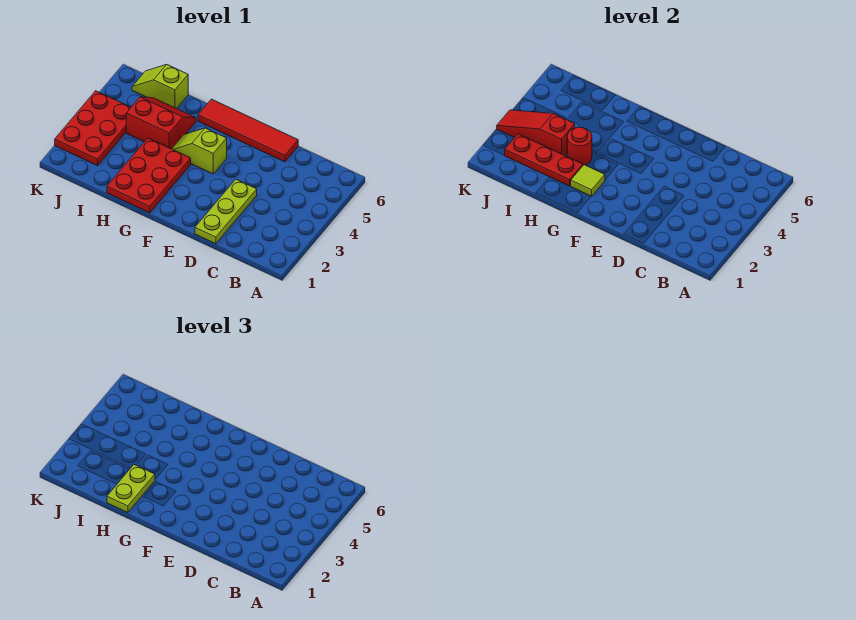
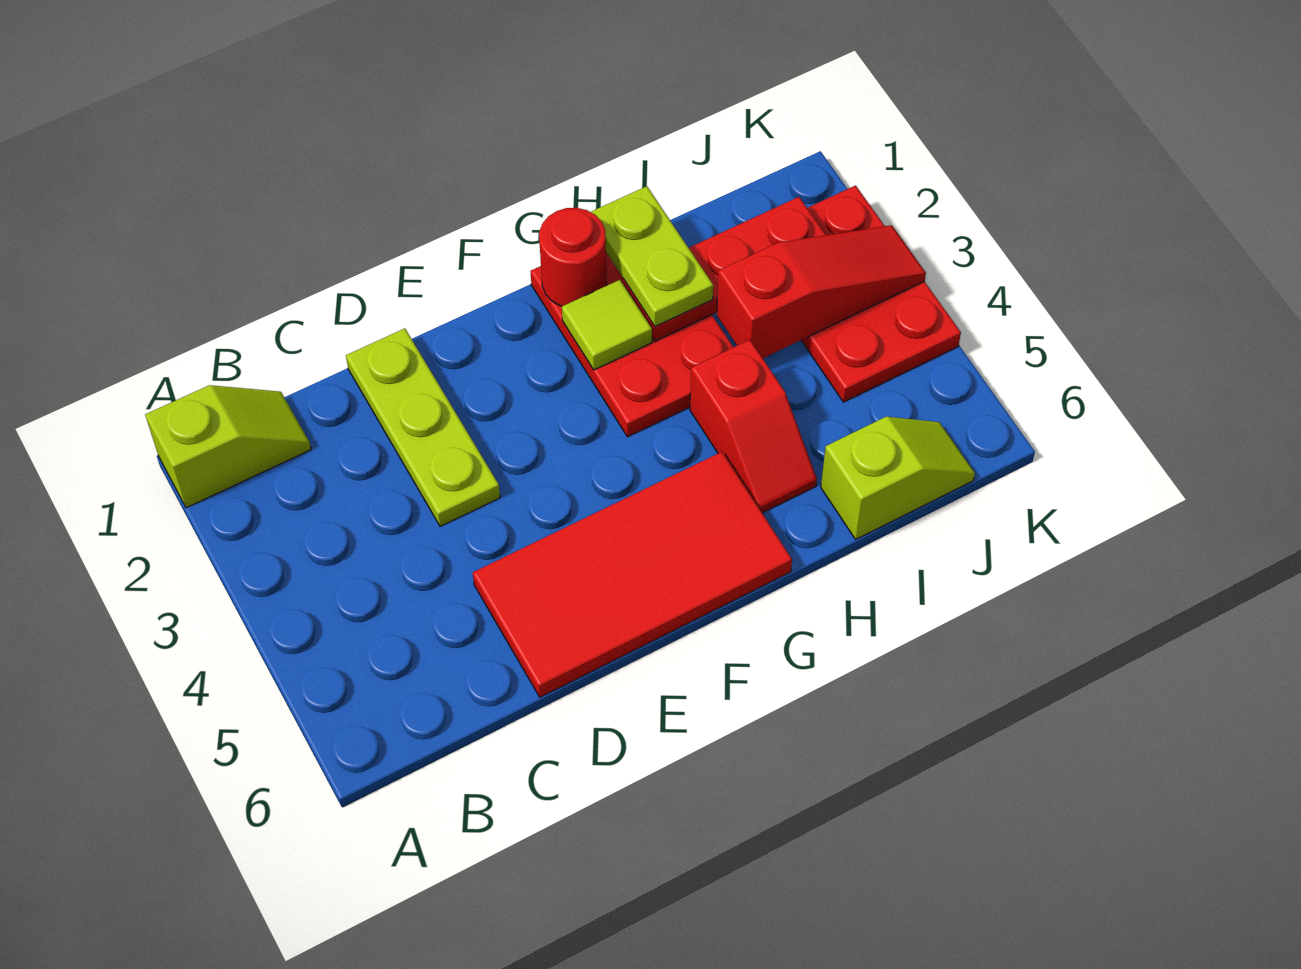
red 1x4 tile [198,99,298,162] -> red 2x4 tile [473,452,792,697]
lime 1x2 slope [172,128,227,174] -> lime 1x2 slope moved to [145,385,311,508]
red 1x1 round brick [567,127,592,165] -> red 1x1 round brick moved to [539,208,607,306]
red 2x2 slope [126,97,196,149] -> red 1x2 slope [690,340,817,513]

